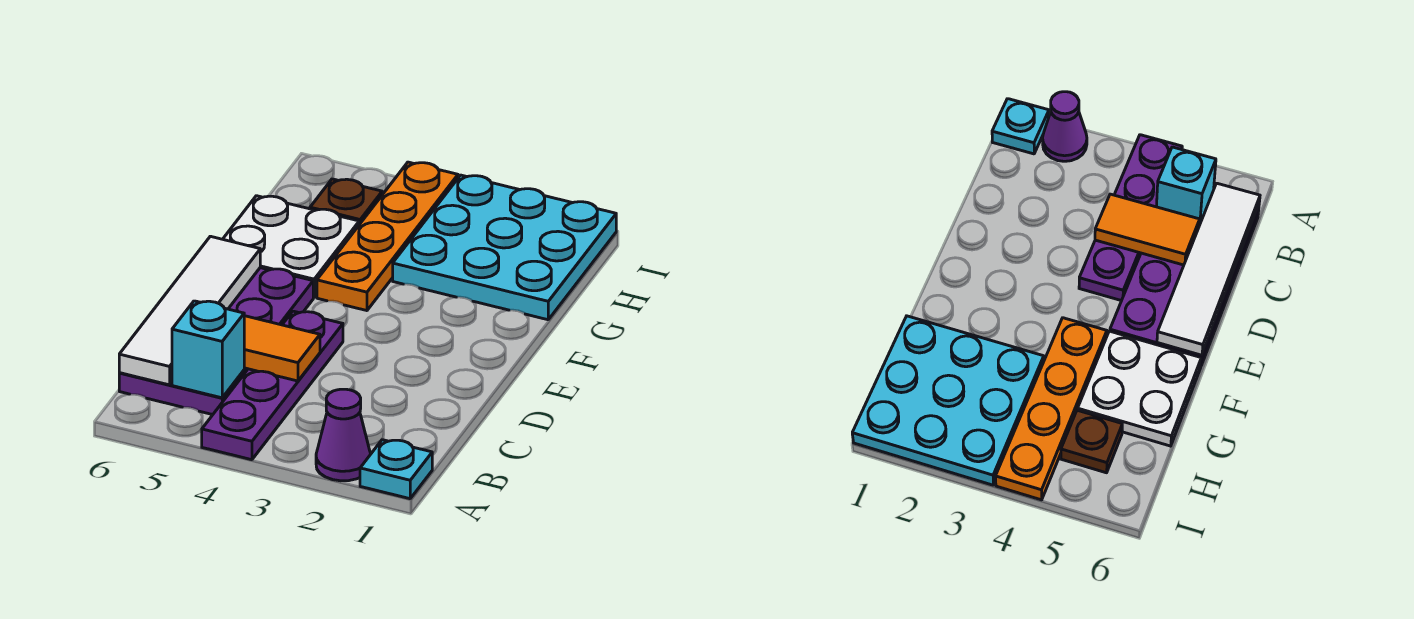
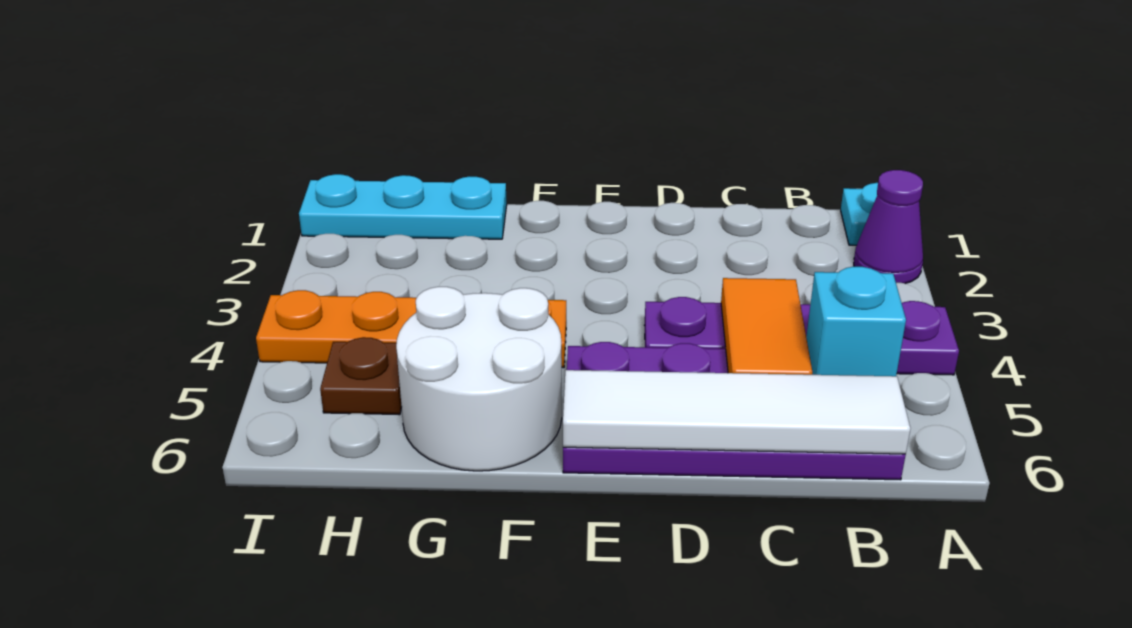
white 2x2 plate [223,196,359,297] -> white 2x2 round brick [396,287,562,471]
cyan 3x3 plate [393,175,616,320] -> cyan 1x3 plate [299,174,507,239]

